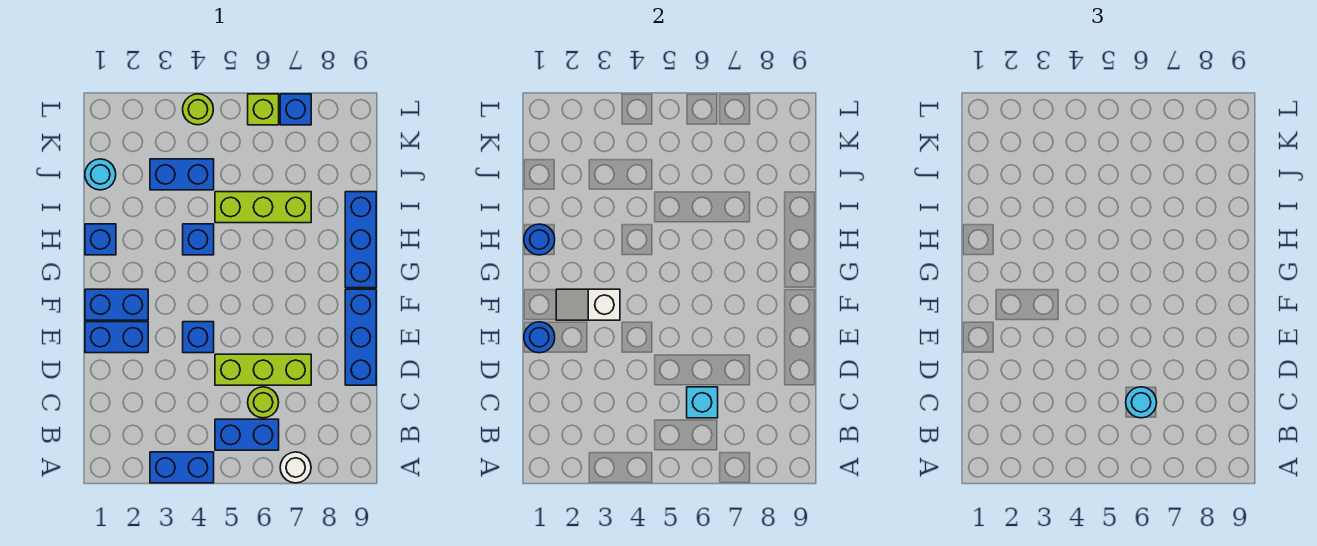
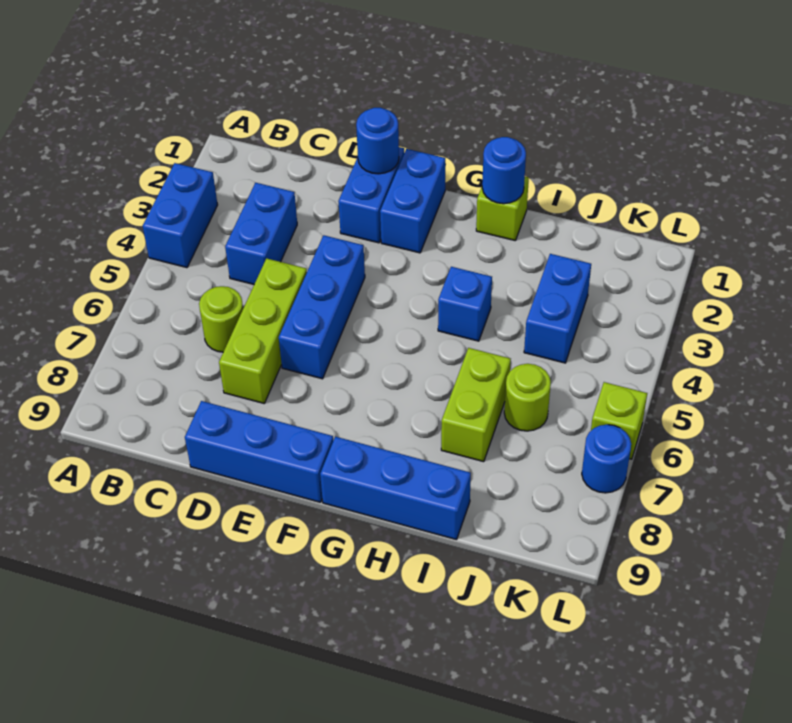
white 1x1 round brick [280,452,311,483] -> none
blue 1x2 brick [215,419,279,450] -> blue 1x2 brick moved to [225,183,297,284]
cyan 1x1 brick [687,387,718,418] -> none
cyan 1x1 round brick [1126,387,1157,418] -> none
blue 1x1 brick [183,322,214,353] -> blue 1x3 brick [279,235,365,379]
white 1x2 slope [556,289,620,320] -> none
blue 1x1 brick [85,224,116,255] -> lime 1x1 brick [476,177,529,240]
lime 1x3 brick [215,192,311,223] -> lime 1x2 brick [441,348,511,462]
cyan 1x1 round brick [85,159,116,190] -> none
lime 1x1 round brick [183,94,213,125] -> lime 1x1 round brick moved to [504,364,551,431]
blue 1x1 brick [280,94,311,125] -> blue 1x1 round brick [582,425,631,493]

